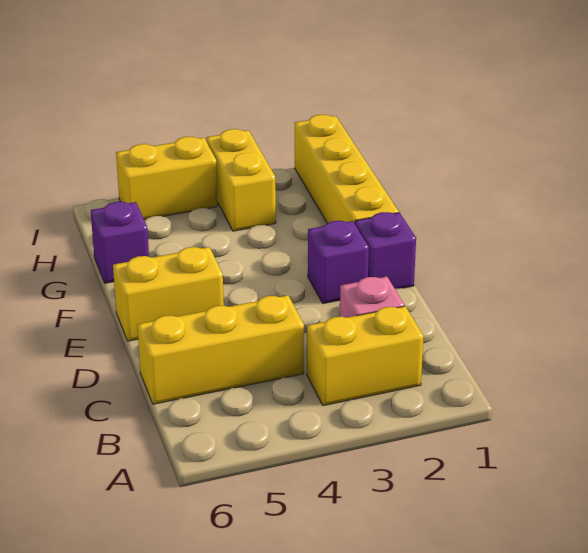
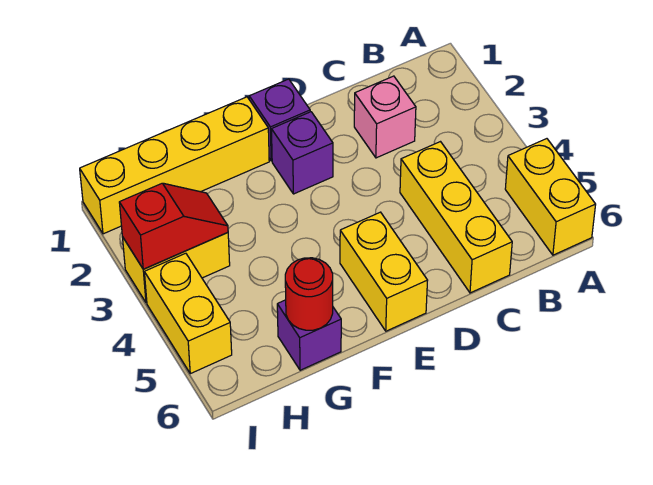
yellow 1x2 brick [307,306,424,406] -> yellow 1x2 brick moved to [505,139,596,255]
none -> red 1x1 round brick [285,258,333,330]
none -> red 1x2 slope [119,183,228,269]

